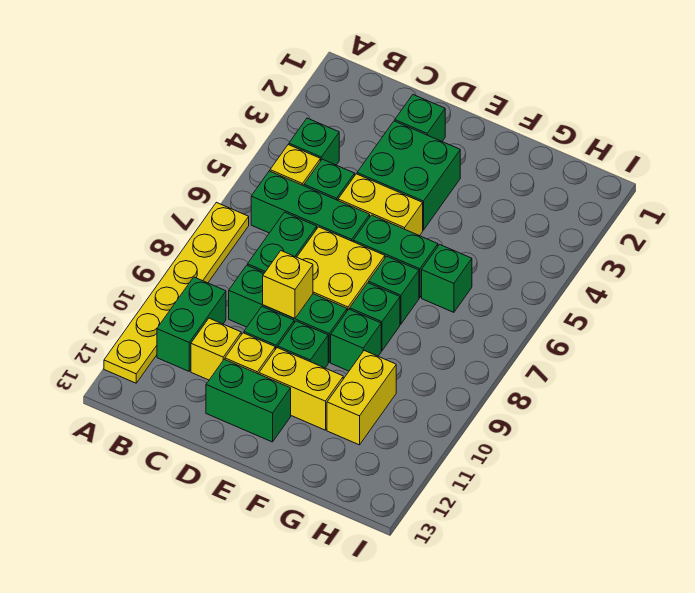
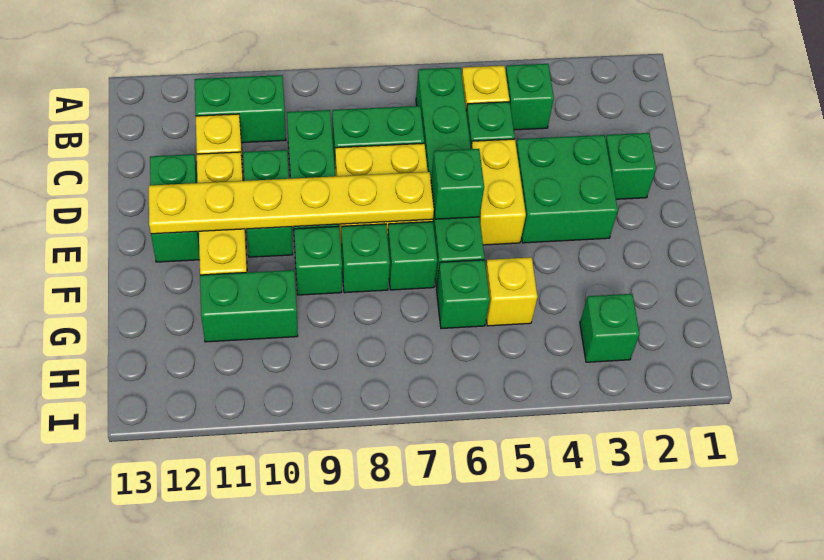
yellow 1x6 plate [104,202,249,383] -> yellow 1x6 plate moved to [149,172,434,234]
yellow 1x1 brick [263,251,313,319] -> yellow 1x1 brick moved to [486,257,538,326]
none -> green 1x1 brick [431,149,484,219]
yellow 1x2 brick [327,351,396,445] -> green 1x2 brick [200,270,298,342]
none -> green 1x1 brick [580,294,640,362]

